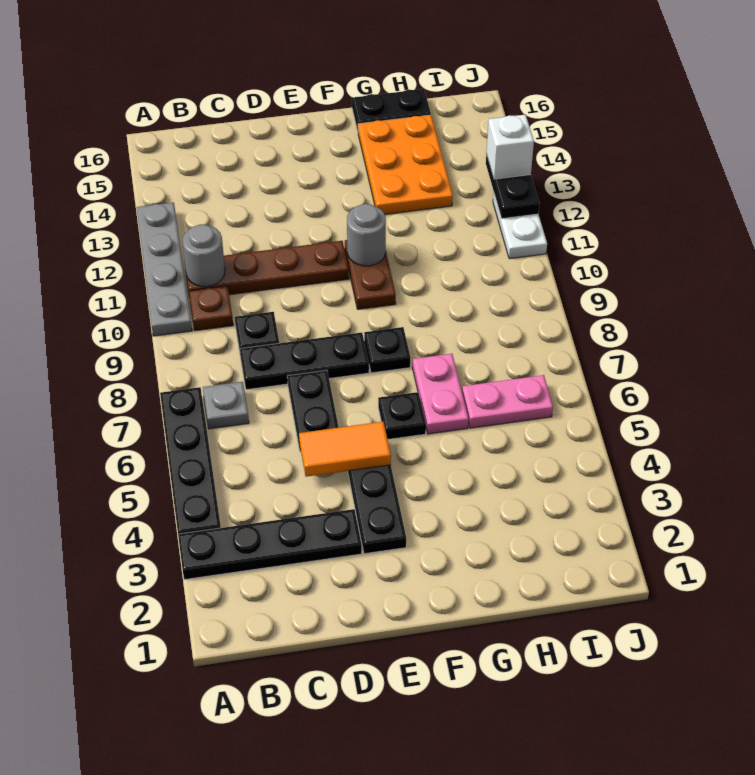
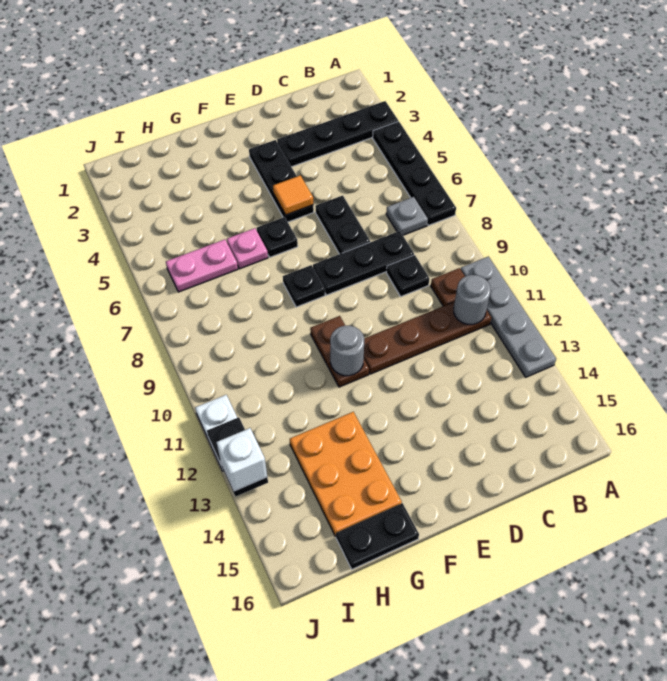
orange 1x2 tile [299,422,391,477] -> orange 1x1 tile [273,175,313,215]
pink 1x2 plate [413,354,469,434] -> pink 1x1 plate [227,228,268,269]

